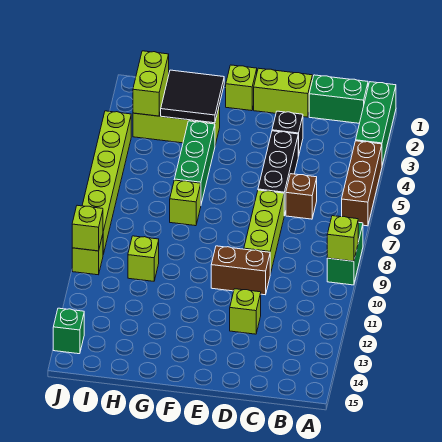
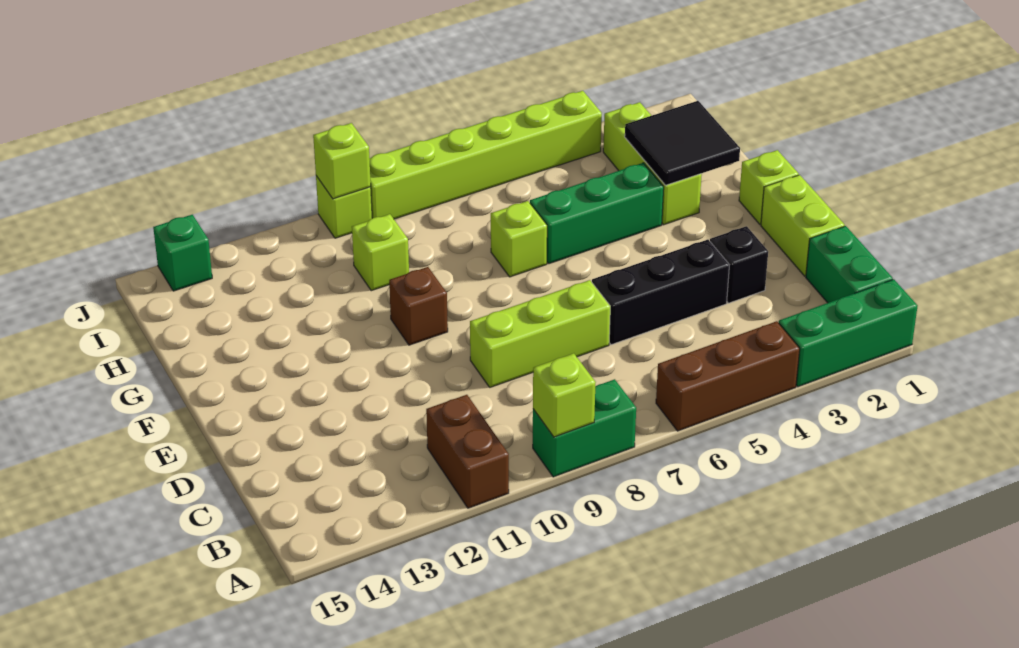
brown 1x1 brick [286,174,317,219] -> brown 1x1 brick moved to [389,267,448,345]
brown 1x2 brick [211,246,270,295] -> brown 1x2 brick moved to [426,395,509,508]
lime 1x1 brick [230,289,261,334] -> none
lime 1x2 brick [133,51,169,116] -> none

